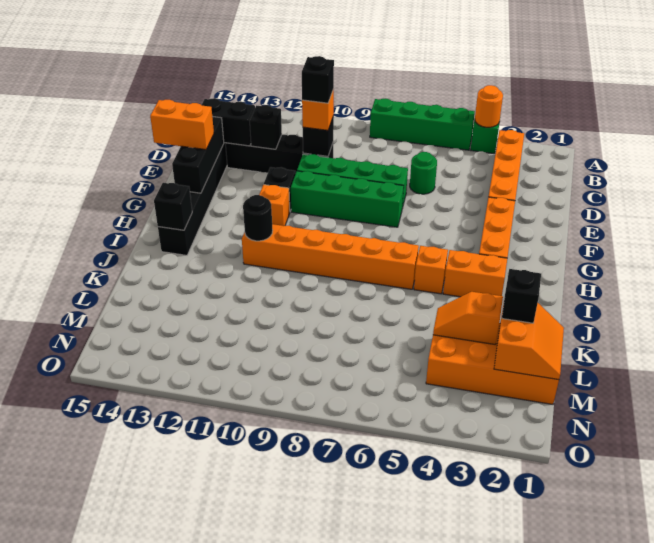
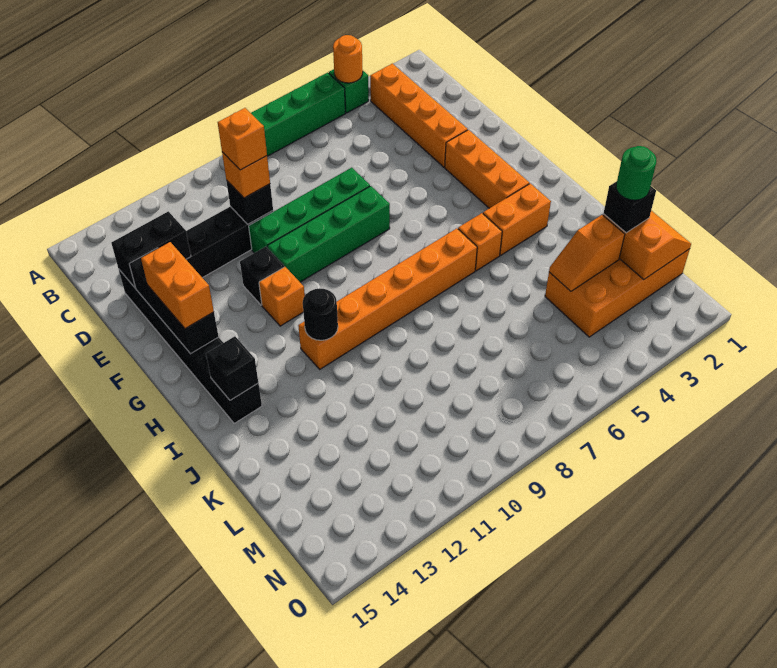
green 1x1 round brick [410,152,437,194] -> green 1x1 round brick moved to [616,146,656,200]
black 1x1 brick [302,56,334,103] -> orange 1x1 brick [218,108,267,170]
black 1x1 brick [250,105,282,149] -> none
orange 1x2 brick [150,100,214,150] -> orange 1x2 brick turned to [141,242,214,329]

